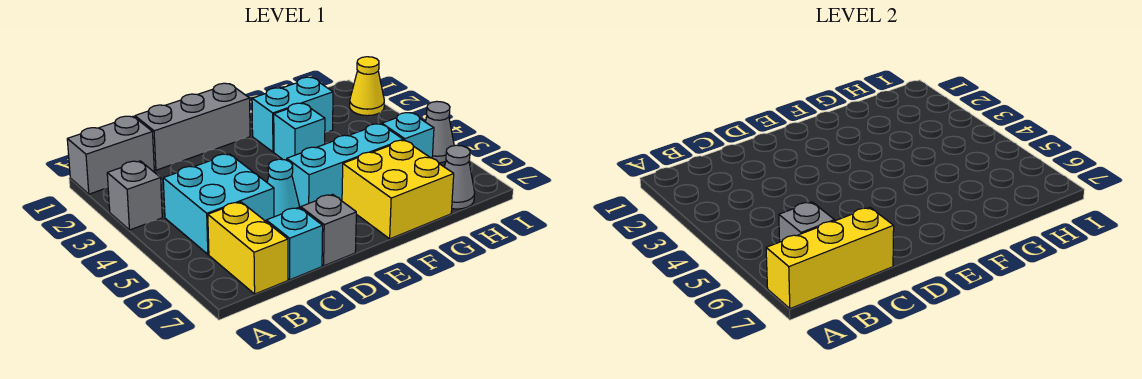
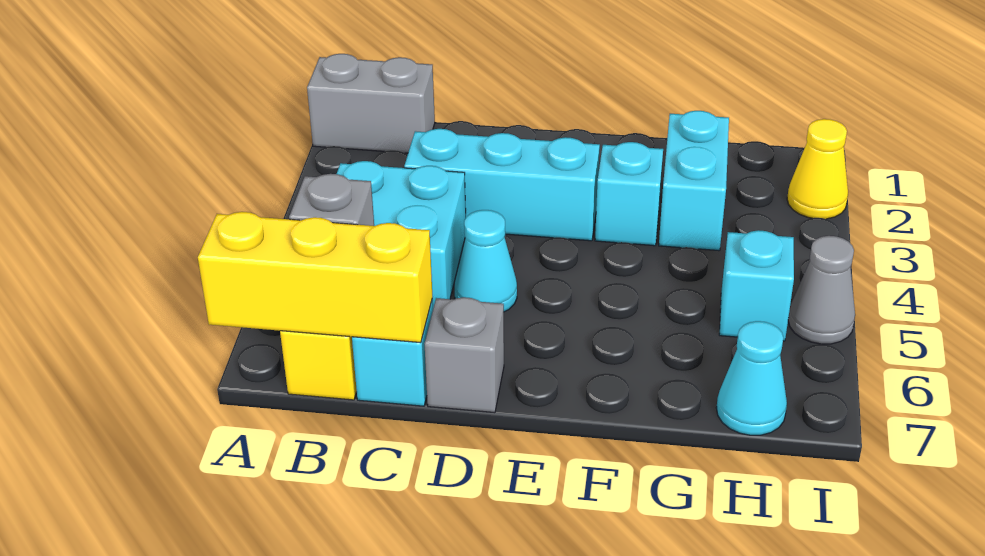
grey 1x1 brick [107,161,162,230] -> none
grey 1x3 brick [135,83,250,170] -> none
cyan 1x3 brick [287,124,403,208] -> cyan 1x3 brick moved to [404,129,600,241]
cyan 1x2 brick [252,77,333,152] -> cyan 1x2 brick turned to [659,111,729,251]
yellow 2x2 brick [342,140,454,239] -> none
grey 1x1 cone [444,145,475,209] -> cyan 1x1 cone [716,321,787,435]

